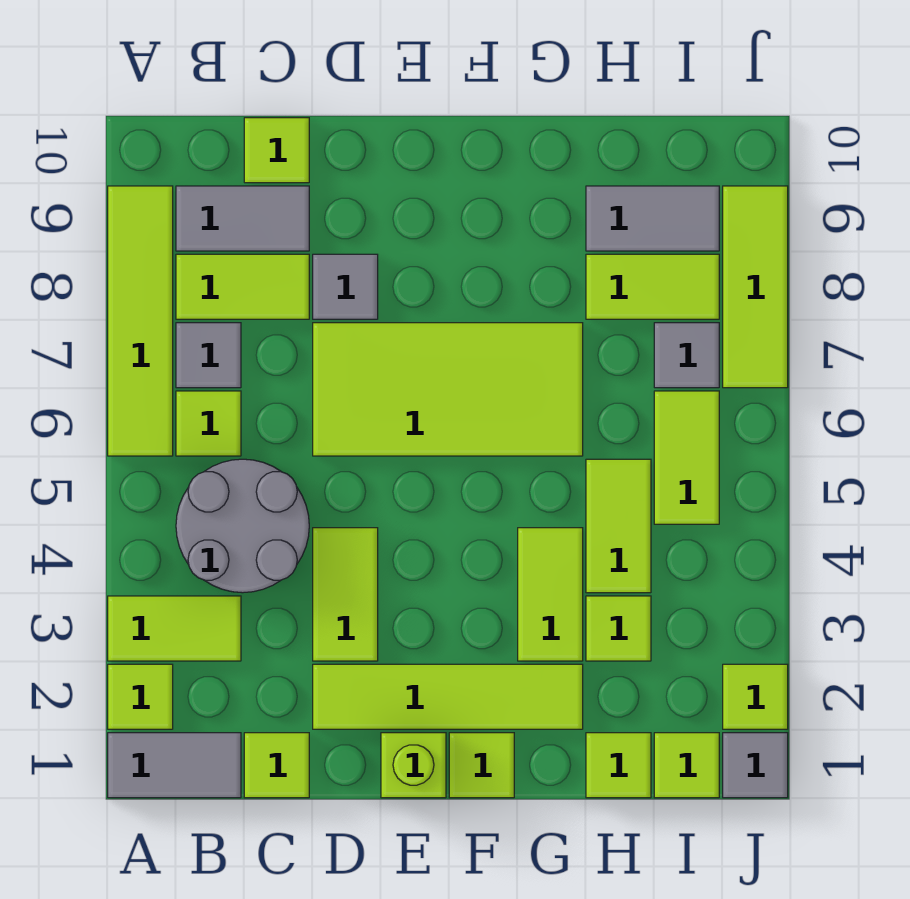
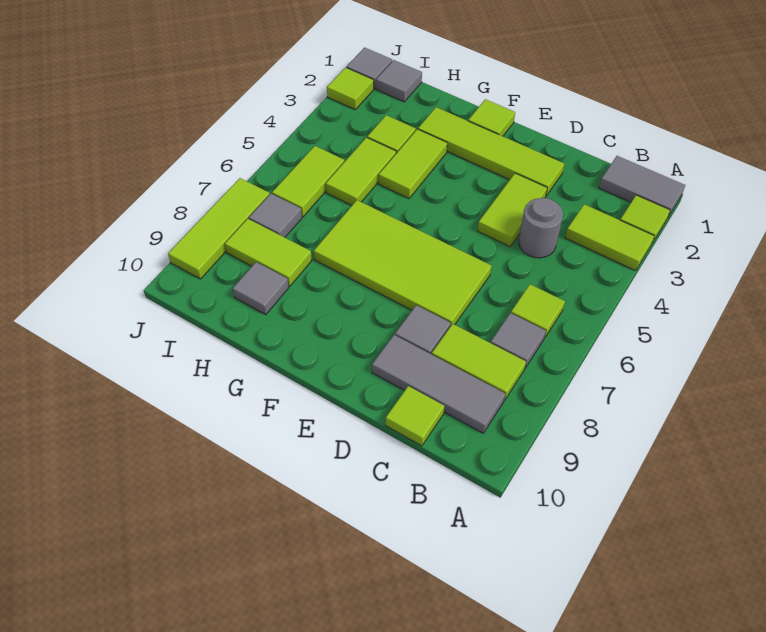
lime 1x4 tile [108,186,173,456] -> none
grey 2x2 round brick [176,459,309,593] -> grey 1x1 round brick [519,198,563,258]
grey 1x2 tile [176,186,309,251] -> grey 1x3 tile [372,335,505,433]
lime 1x1 tile [244,733,309,798] -> none
lime 1x1 brick [381,733,446,798] -> none
lime 1x1 tile [586,733,651,798] -> none
grey 1x2 tile [586,186,719,251] -> grey 1x1 tile [233,262,289,315]
lime 1x1 tile [654,733,719,798] -> grey 1x1 tile [376,60,422,102]

